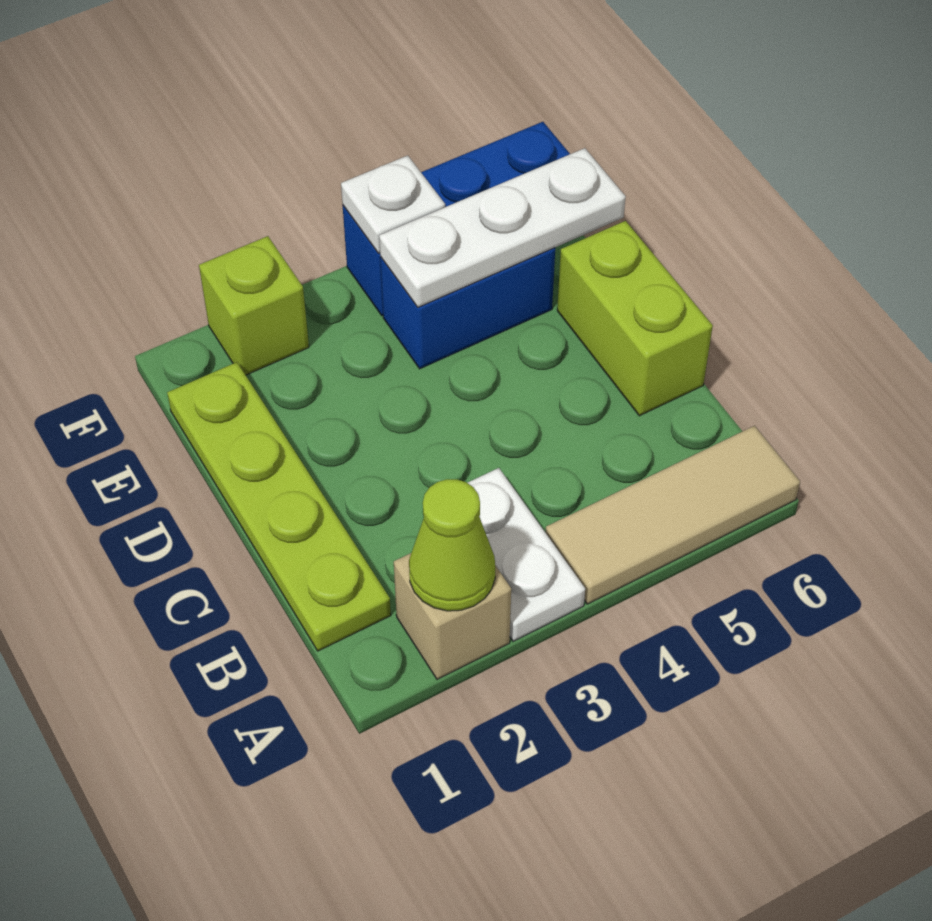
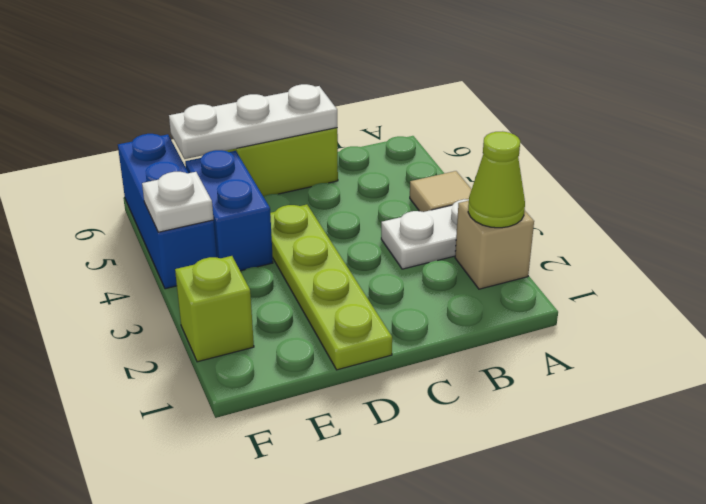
tan 1x3 tile [546,426,800,604] -> tan 1x1 tile [410,171,472,212]
lime 1x4 plate [167,362,391,651] -> lime 1x4 plate turned to [270,204,392,370]
white 1x3 plate [379,148,626,307] -> white 1x3 plate turned to [169,84,337,159]

